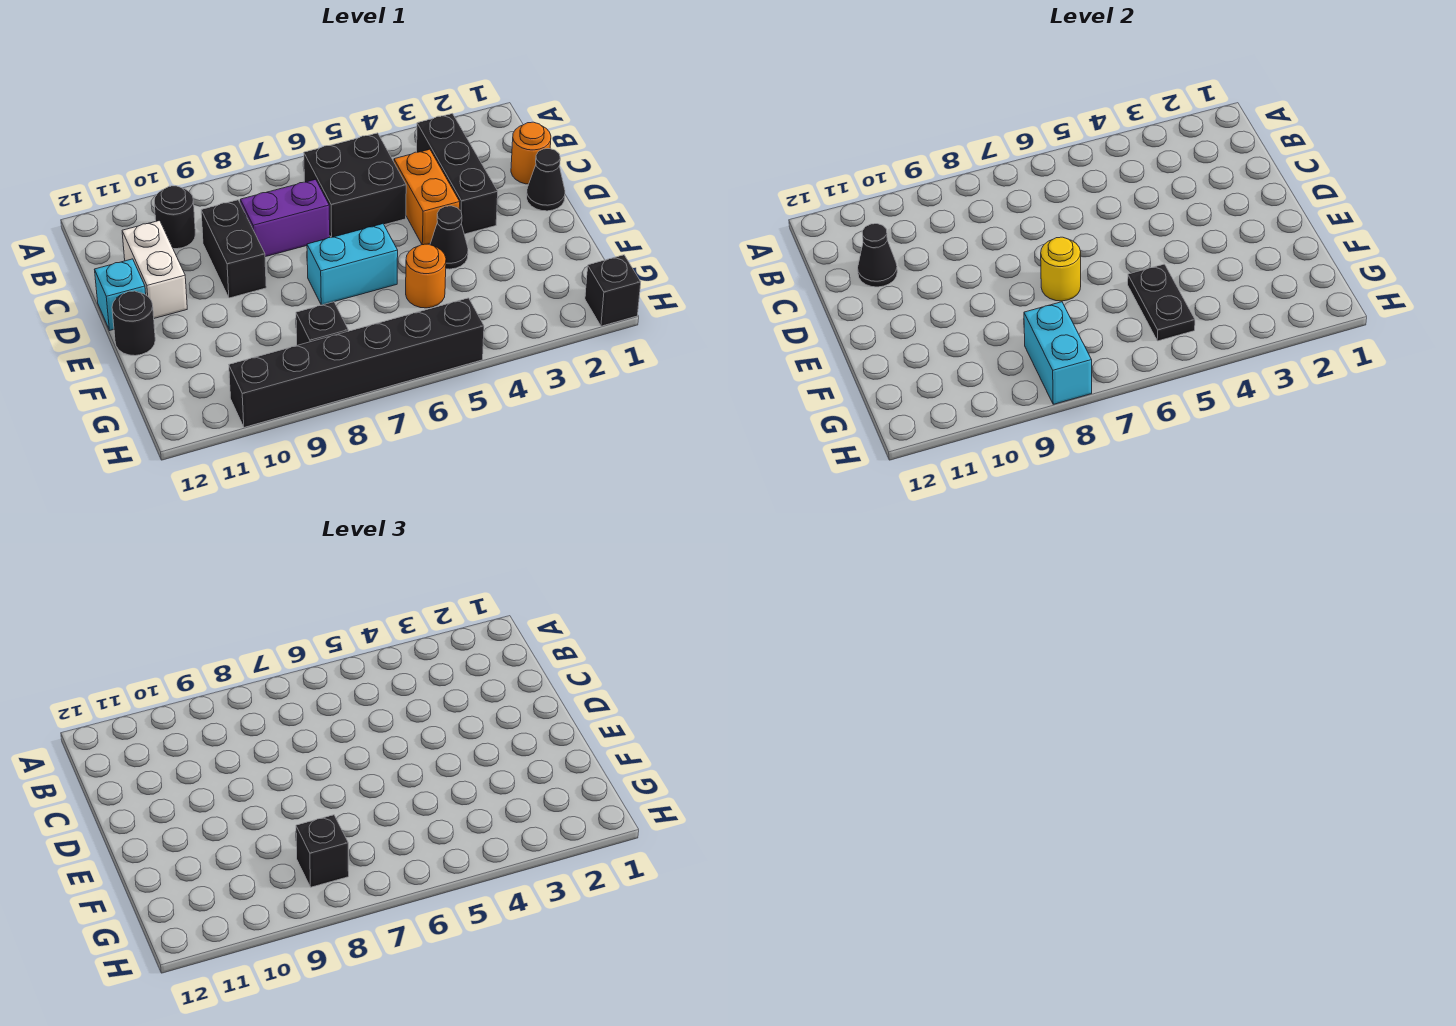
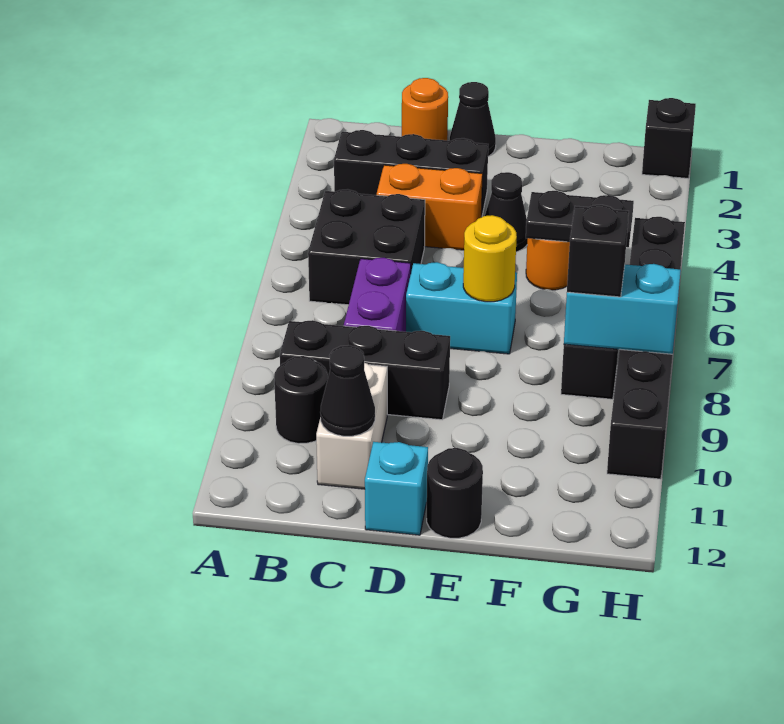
black 1x2 brick [201,200,266,298] -> black 1x3 brick [280,320,450,420]
white 1x2 brick [122,221,187,318] -> white 1x2 brick turned to [316,363,387,489]
cyan 1x2 brick [307,224,398,305] -> cyan 1x2 brick turned to [406,262,517,354]

